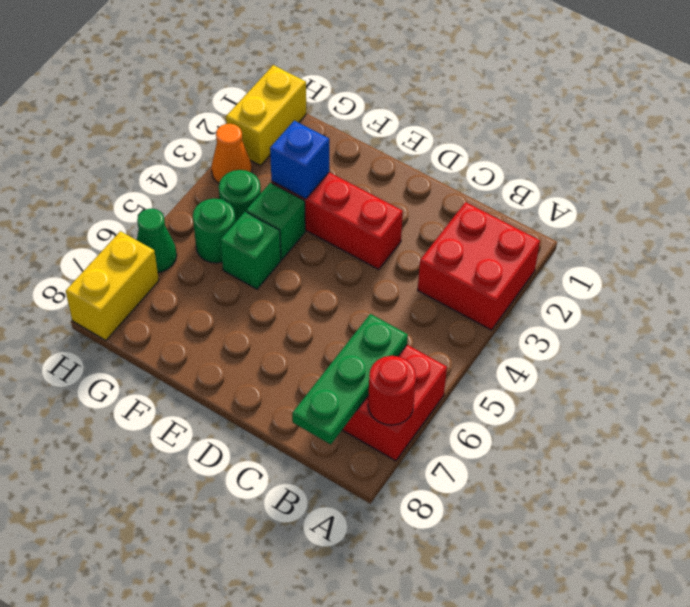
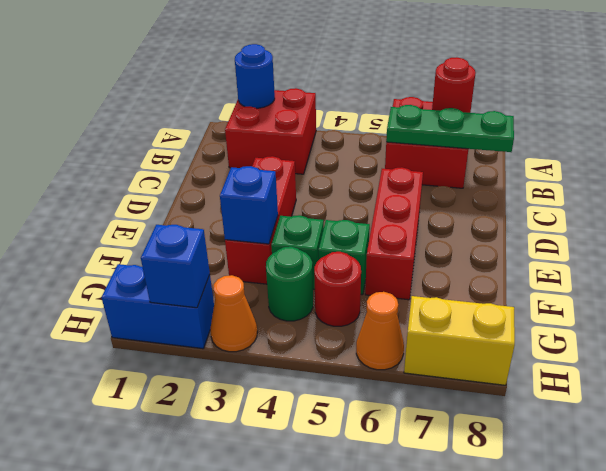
none -> blue 1x1 round brick [235,44,275,108]
none -> red 1x3 brick [365,167,423,300]
green 1x1 round brick [193,199,236,263] -> red 1x1 round brick [314,252,361,326]
yellow 1x2 brick [226,65,306,166] -> blue 1x2 brick [101,264,214,349]
none -> blue 1x1 brick [141,225,210,308]
green 1x1 cone [137,209,177,272] -> orange 1x1 cone [356,292,404,370]

